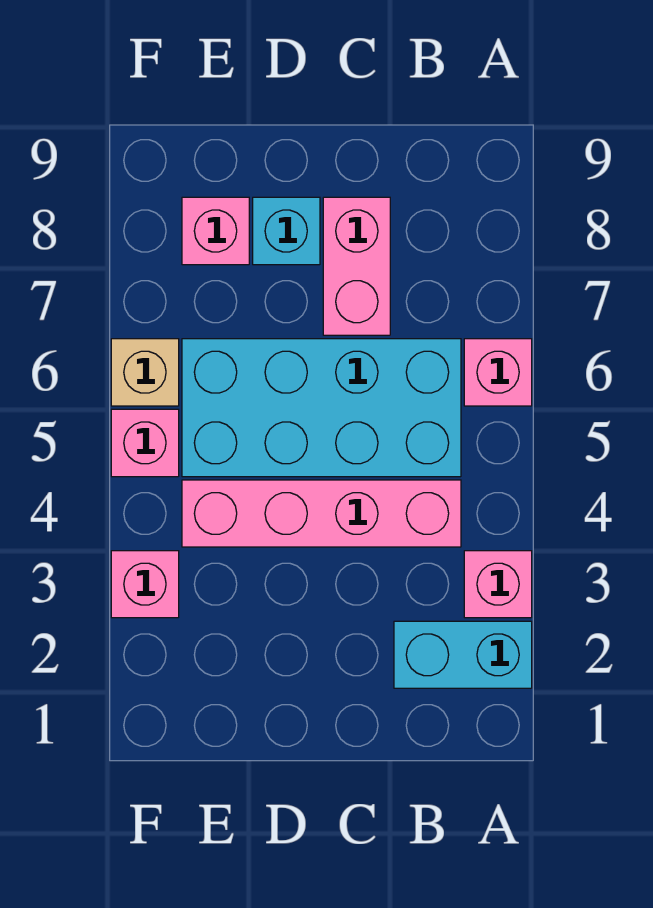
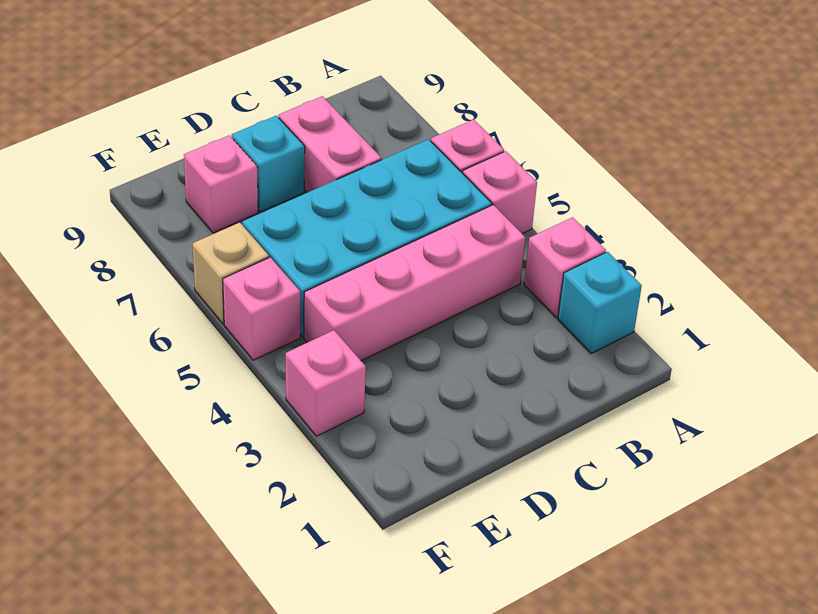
cyan 1x2 brick [394,621,532,688] -> cyan 1x1 brick [558,252,642,354]
none -> pink 1x1 brick [463,151,537,234]

